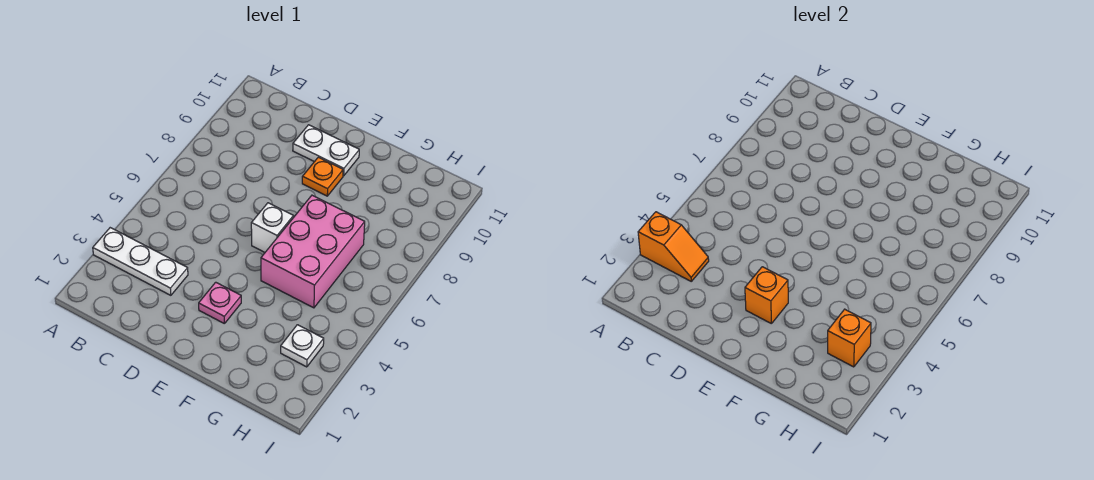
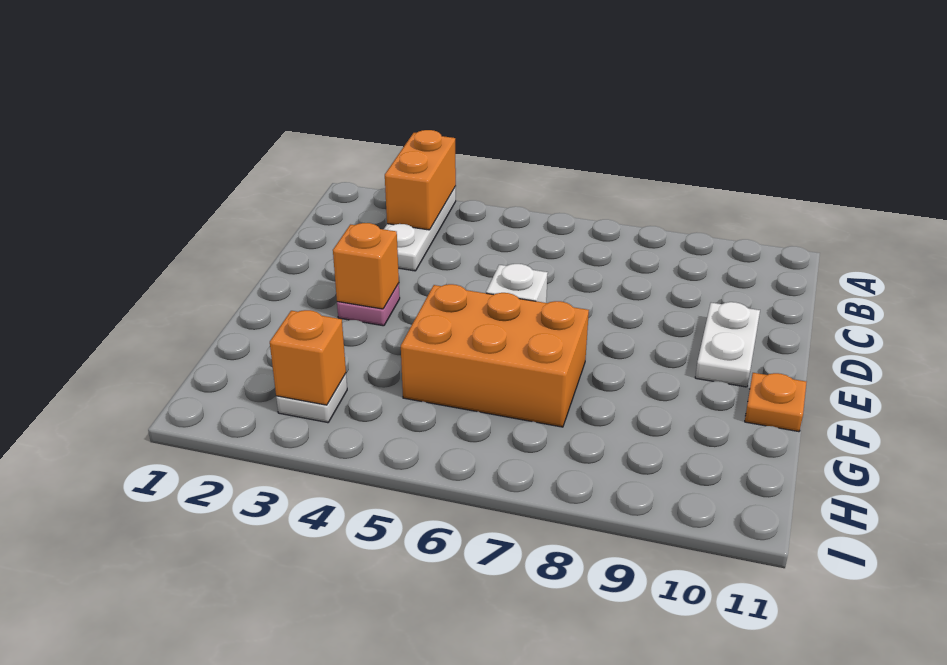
orange 1x2 slope [638,212,709,281] -> orange 1x2 brick [385,130,456,230]
orange 1x1 plate [302,157,343,196] -> orange 1x1 plate moved to [745,373,807,432]
pink 2x3 brick [261,195,365,308] -> orange 2x3 brick [401,284,589,427]

